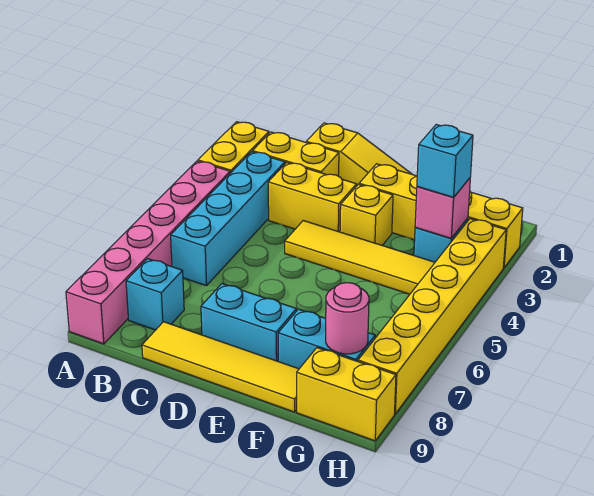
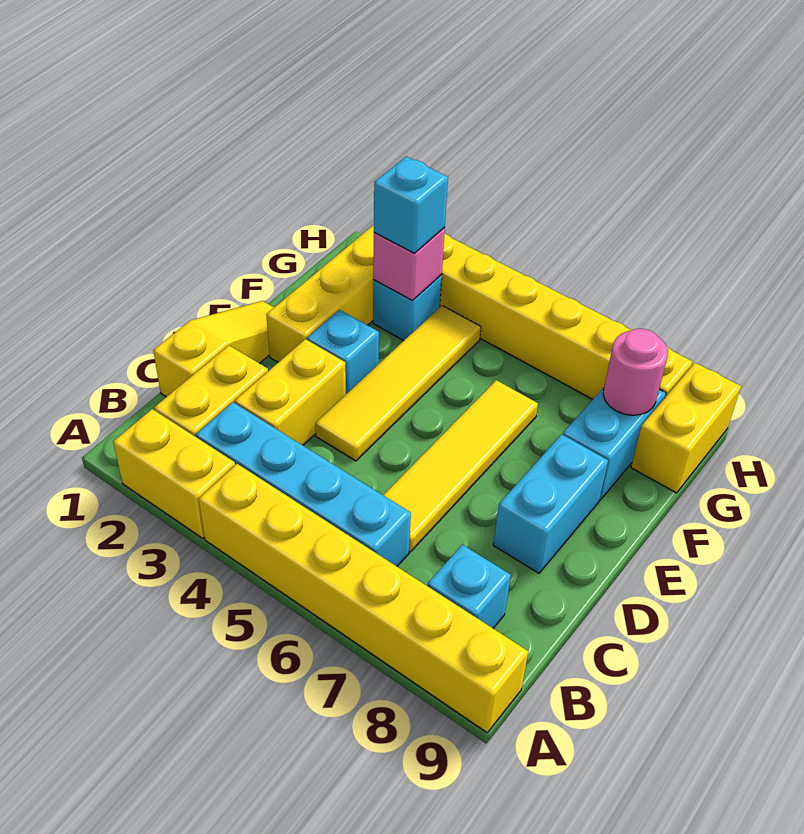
pink 1x6 brick [66,161,230,344] -> yellow 1x6 brick [199,464,528,733]
yellow 1x4 tile [142,322,299,412] -> yellow 1x4 tile moved to [383,380,538,552]
yellow 1x1 brick [340,184,393,245] -> cyan 1x1 brick [307,310,379,394]

